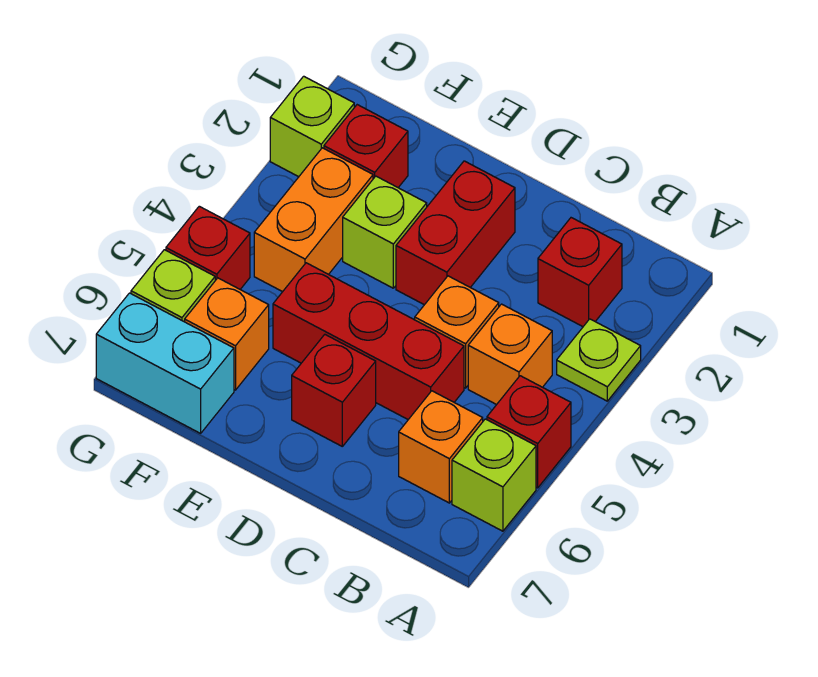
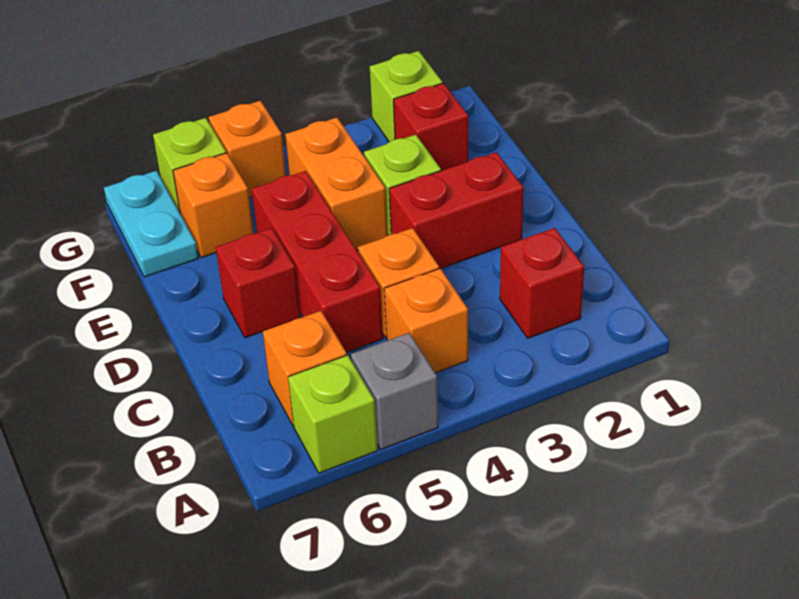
lime 1x1 plate [557,319,641,401] -> none
red 1x1 brick [487,376,571,488] -> grey 1x1 brick [351,333,438,449]
orange 1x2 brick [254,148,373,292] -> orange 1x2 brick turned to [285,118,388,250]
cyan 1x2 brick [96,293,234,433] -> cyan 1x2 plate [104,171,198,277]
red 1x1 brick [166,206,250,289] -> orange 1x1 brick [209,101,286,198]

